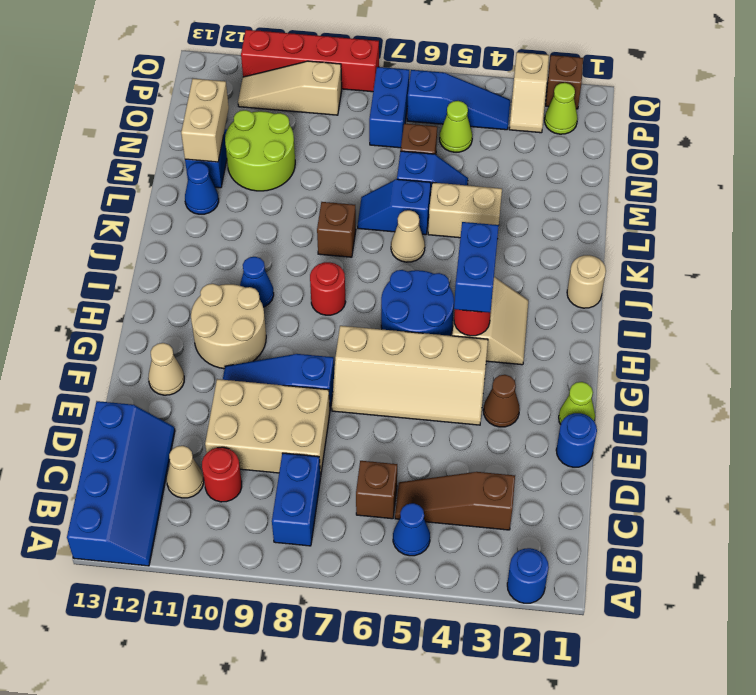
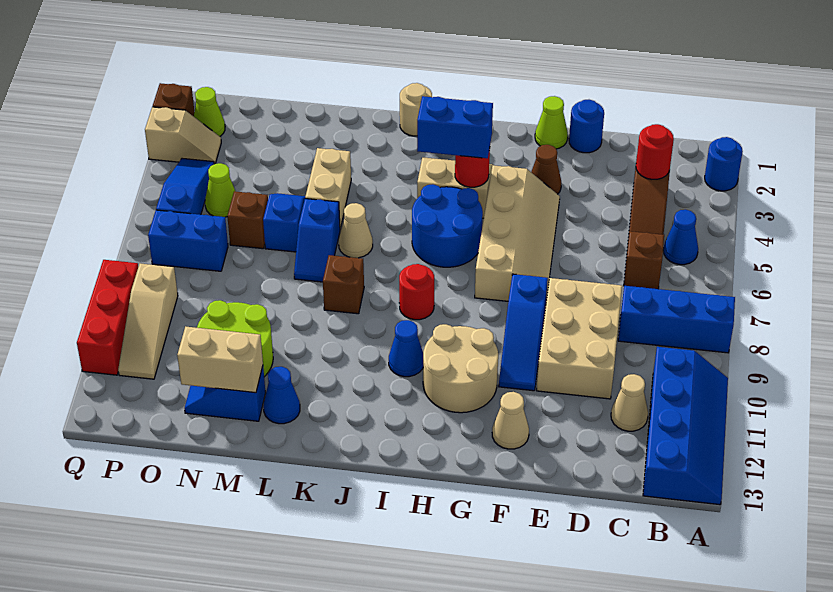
blue 2x4 slope [67,401,175,566] -> blue 2x4 slope turned to [643,347,728,505]
blue 1x2 brick [272,453,321,546] -> blue 1x3 brick [618,286,735,353]
red 1x1 round brick [202,447,242,502] -> red 1x1 round brick moved to [636,124,674,179]
red 1x4 brick [241,30,379,92] -> red 1x3 brick [77,260,138,375]

